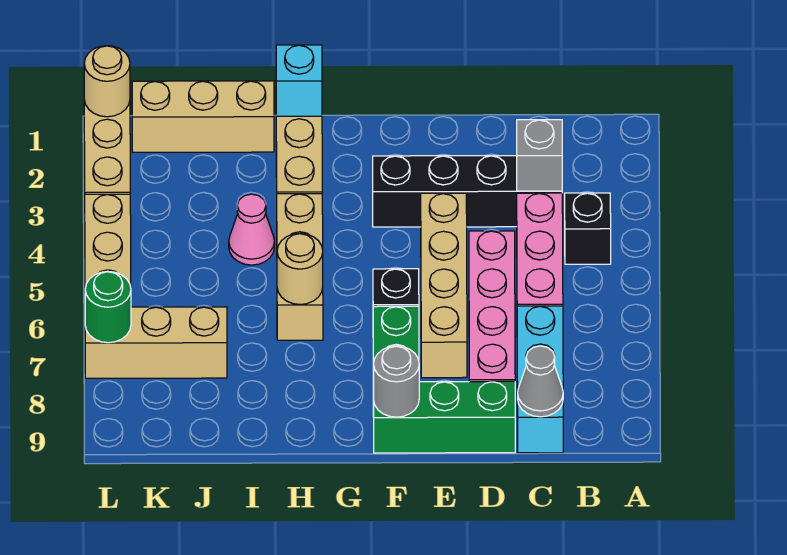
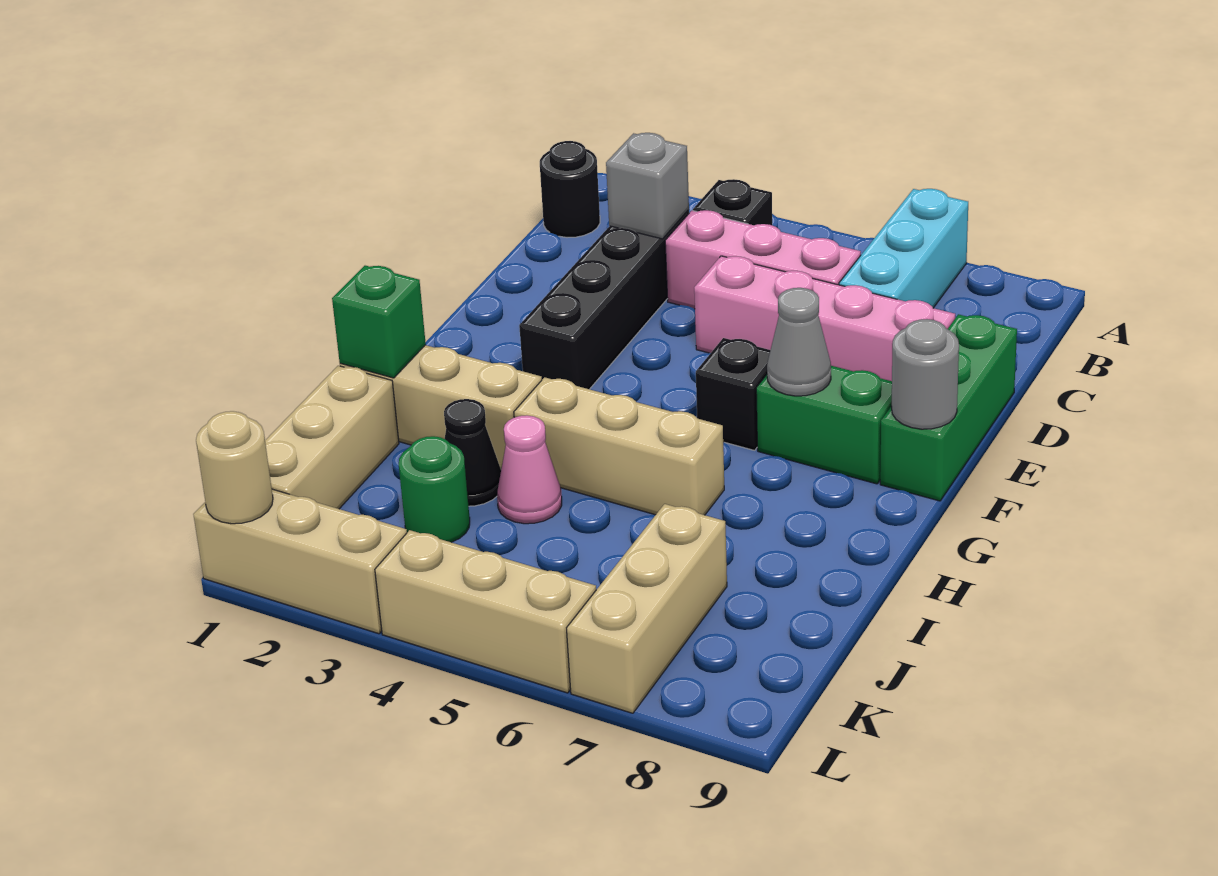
none -> black 1x1 round brick [540,141,600,238]
cyan 1x3 brick [517,306,563,453] -> cyan 1x3 brick turned to [839,189,968,308]
grey 1x1 cone [518,346,563,417] -> grey 1x1 cone moved to [767,288,831,396]
tan 1x4 brick [421,193,467,378] -> none
cyan 1x1 brick [276,45,322,116] -> green 1x1 brick [332,266,426,378]
tan 1x1 round brick [277,233,323,304] -> none
none -> black 1x1 cone [444,399,501,506]
green 1x1 round brick [85,272,131,343] -> green 1x1 round brick moved to [399,436,470,542]

